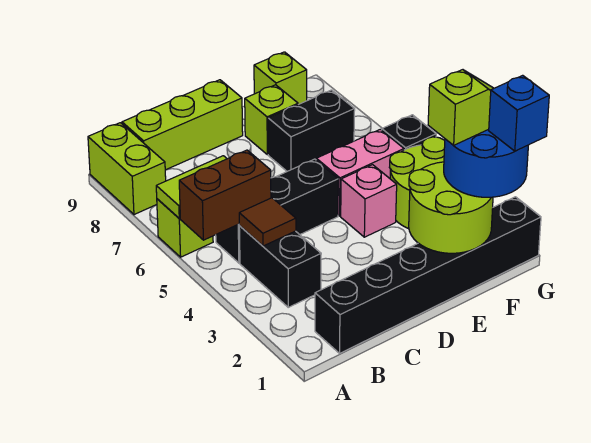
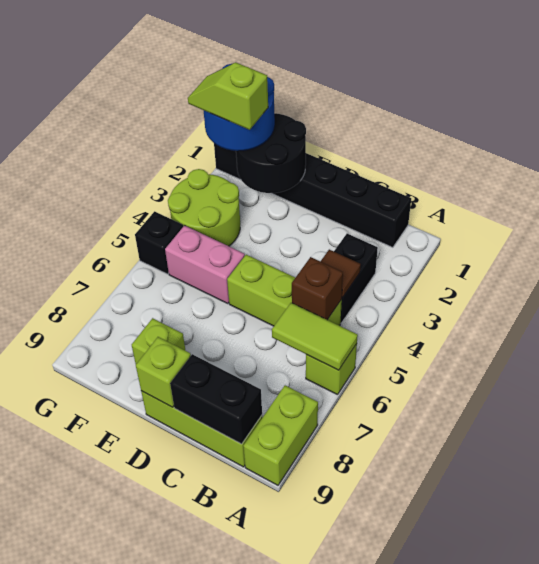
brown 1x2 brick [179,150,271,240] -> brown 1x1 brick [292,257,343,320]
black 1x3 brick [216,159,338,263] -> lime 1x3 brick [227,255,342,326]
lime 2x2 round brick [409,162,493,253] -> black 2x2 round brick [236,113,306,193]
pink 1x1 brick [341,165,397,237] -> none
black 1x2 brick [268,90,355,171] -> black 1x2 brick moved to [170,354,262,444]
lime 1x1 brick [254,52,307,105] -> lime 1x1 brick moved to [136,337,191,407]
blue 1x1 brick [489,75,549,151] -> none

